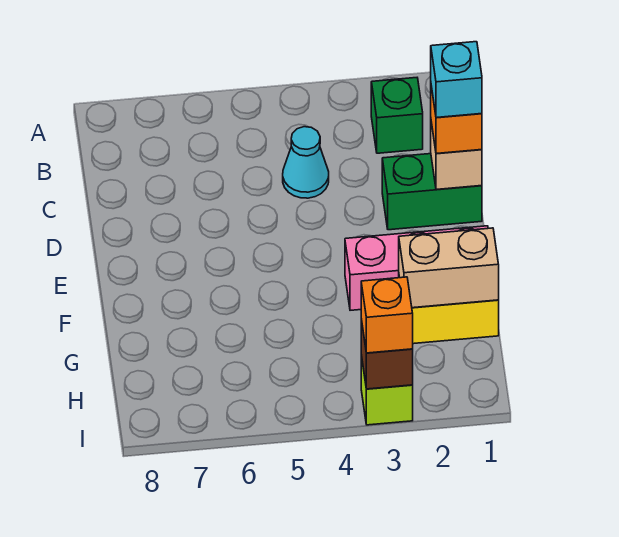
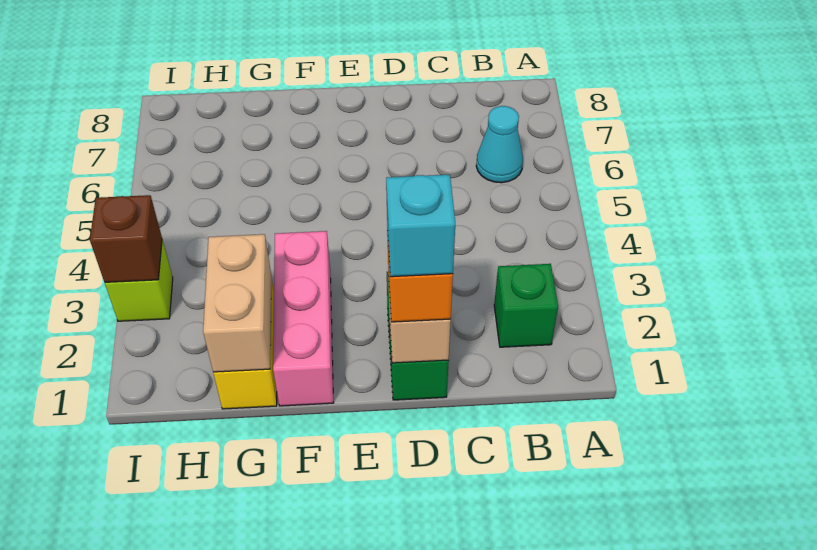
cyan 1x1 cone [283,127,329,198] -> cyan 1x1 cone moved to [476,106,523,183]
orange 1x1 brick [361,277,413,353] -> none

